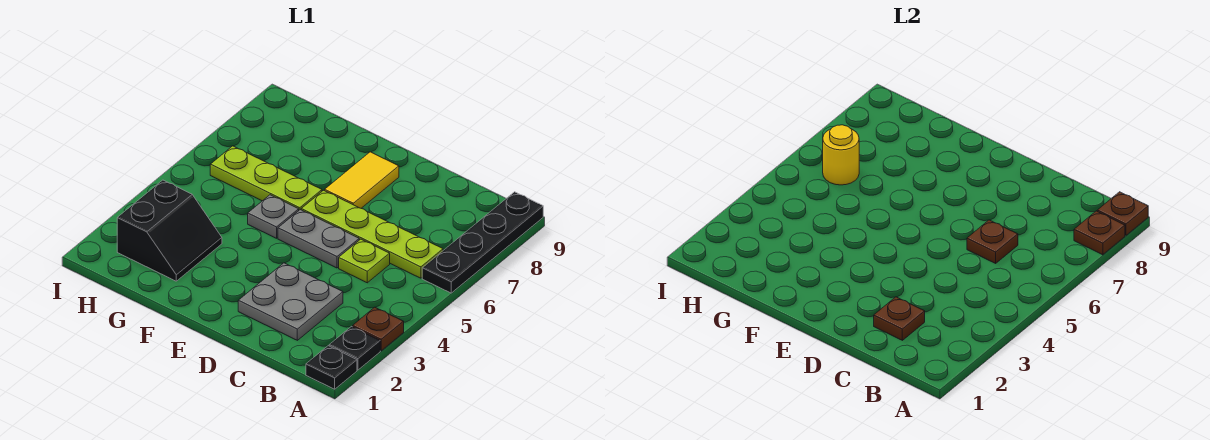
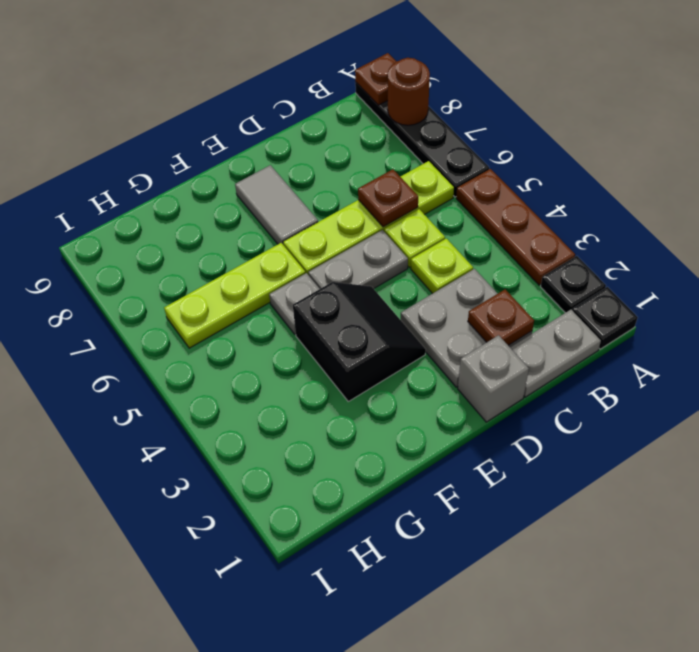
brown 1x1 plate [353,307,404,351] -> brown 1x3 plate [456,169,575,285]
brown 1x1 plate [1074,211,1125,255] -> brown 1x1 round brick [388,58,430,125]
none -> grey 1x2 plate [510,310,601,397]
none -> lime 1x1 plate [411,239,473,294]
none -> grey 1x1 brick [458,335,529,422]
yellow 1x2 tile [324,152,399,208] -> grey 1x2 tile [235,165,318,244]
black 2x2 slope [117,180,222,281] -> black 2x2 slope moved to [293,282,426,401]
yellow 1x1 round brick [823,125,859,185] -> none

